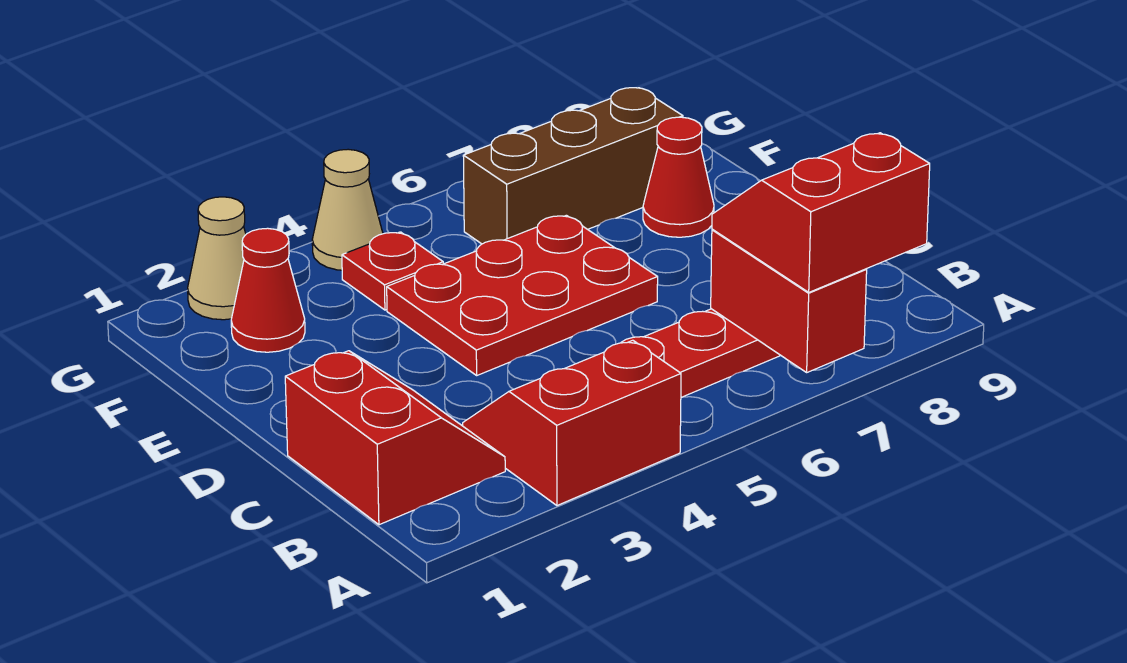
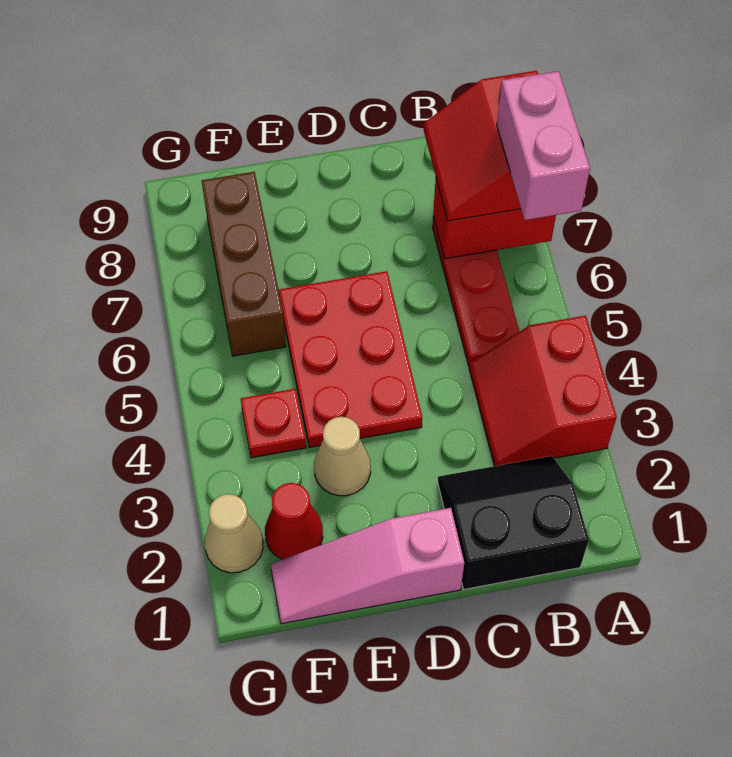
none -> pink 1x2 brick [497,71,590,220]
red 2x2 slope [285,351,505,525] -> black 2x2 slope [438,456,589,589]
none -> pink 1x3 slope [270,508,464,624]
red 1x1 cone [643,117,714,237] -> none
tan 1x1 cone [312,149,383,270] -> tan 1x1 cone moved to [314,417,371,496]

